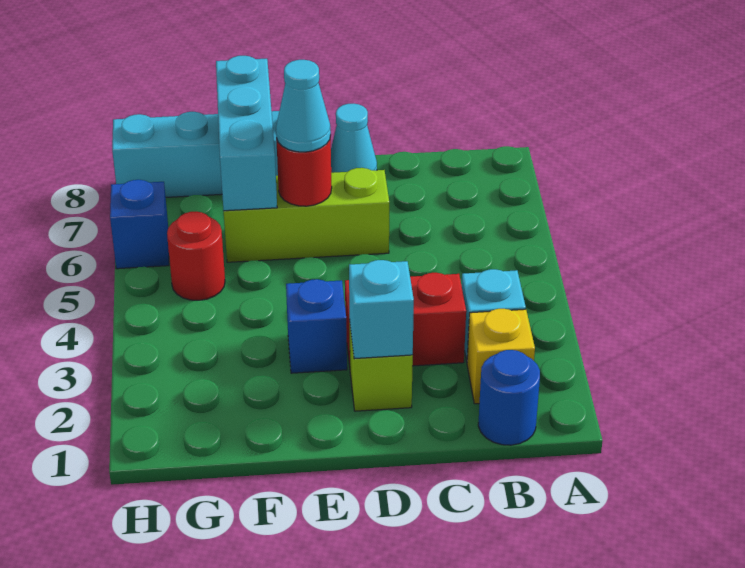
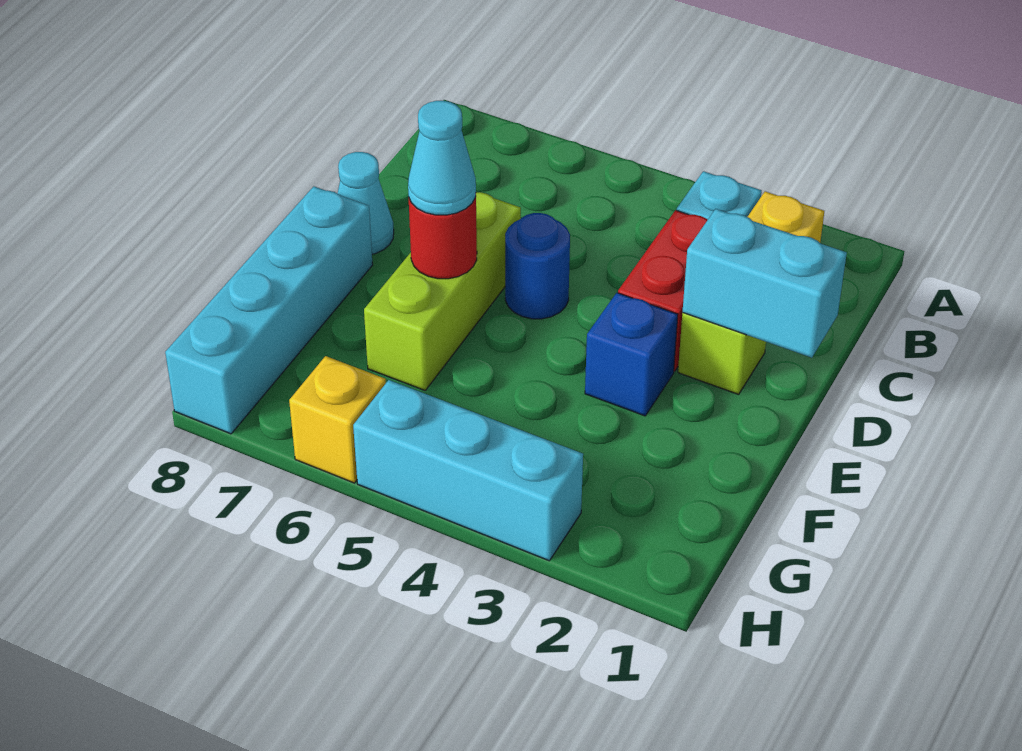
blue 1x1 round brick [478,350,540,445] -> blue 1x1 round brick moved to [505,213,570,319]
cyan 1x1 brick [349,260,414,359] -> cyan 1x2 brick [683,209,847,358]
cyan 1x3 brick [216,56,277,211] -> cyan 1x3 brick moved to [353,380,583,561]
red 1x1 round brick [167,212,225,300] -> none
blue 1x1 brick [110,180,169,269] -> yellow 1x1 brick [289,356,386,483]

